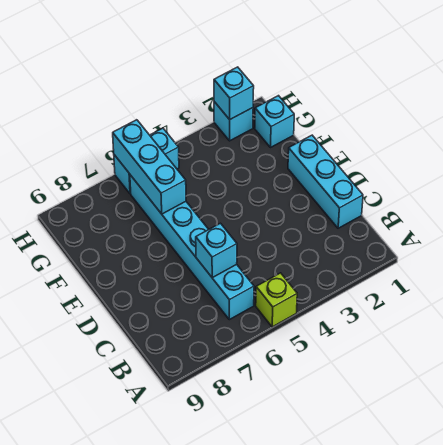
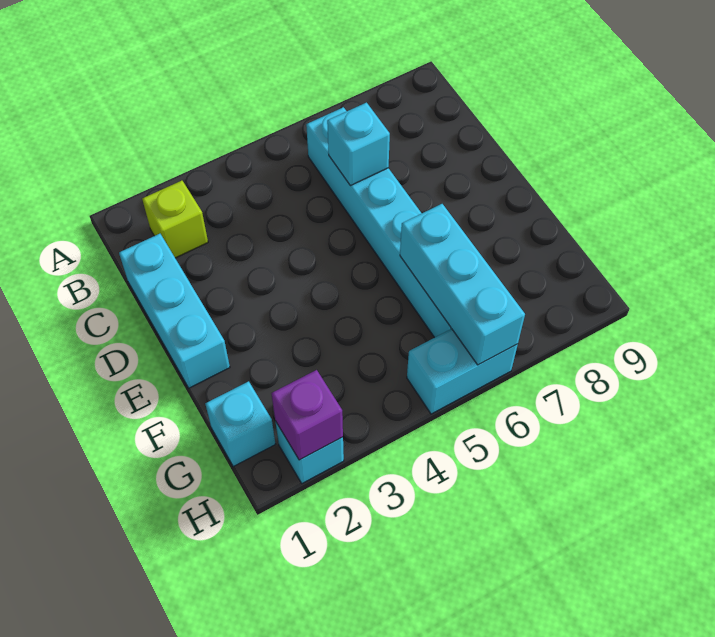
lime 1x1 brick [256,273,297,327] -> lime 1x1 brick moved to [142,181,208,258]
cyan 1x1 brick [214,67,254,119] -> purple 1x1 brick [271,370,343,460]

